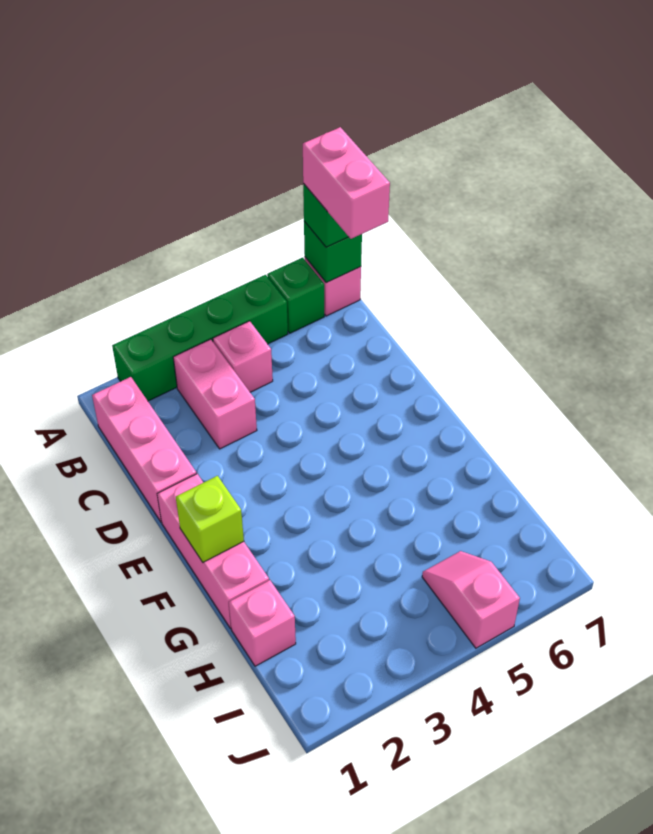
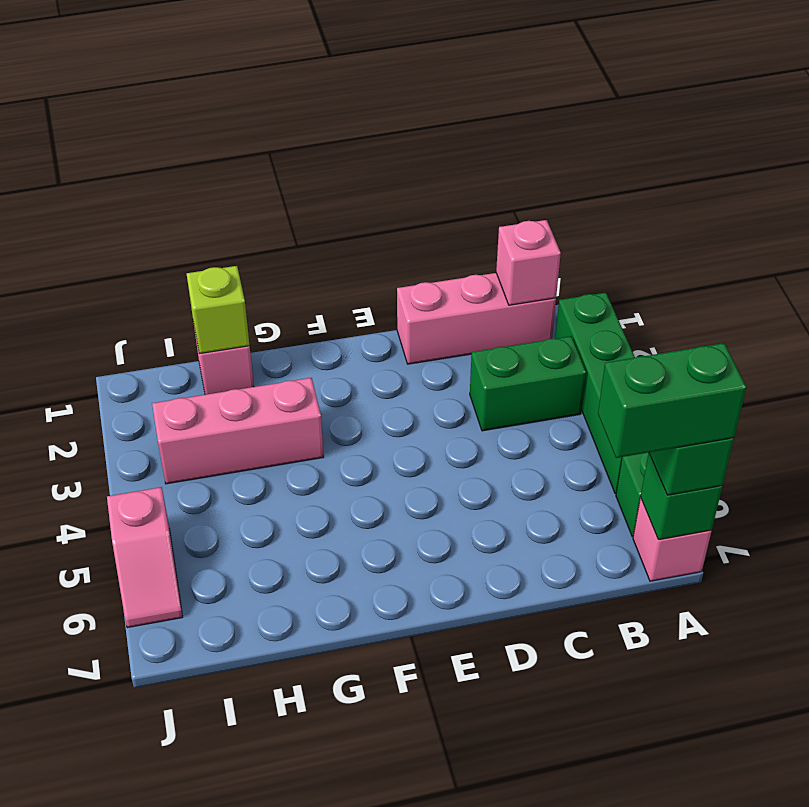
pink 1x2 brick [303,127,390,239] -> green 1x2 brick [598,343,746,458]
pink 1x2 brick [173,339,257,449] -> green 1x2 brick [470,336,586,431]
pink 1x1 brick [213,321,273,392] -> pink 1x1 brick moved to [496,220,561,305]
pink 1x3 brick [157,474,269,629] -> pink 1x3 brick moved to [152,378,324,484]
lime 1x1 brick [176,476,244,562] -> lime 1x1 brick moved to [187,266,250,354]
pink 1x2 slope [422,551,520,648] -> pink 1x2 slope turned to [107,487,183,628]

